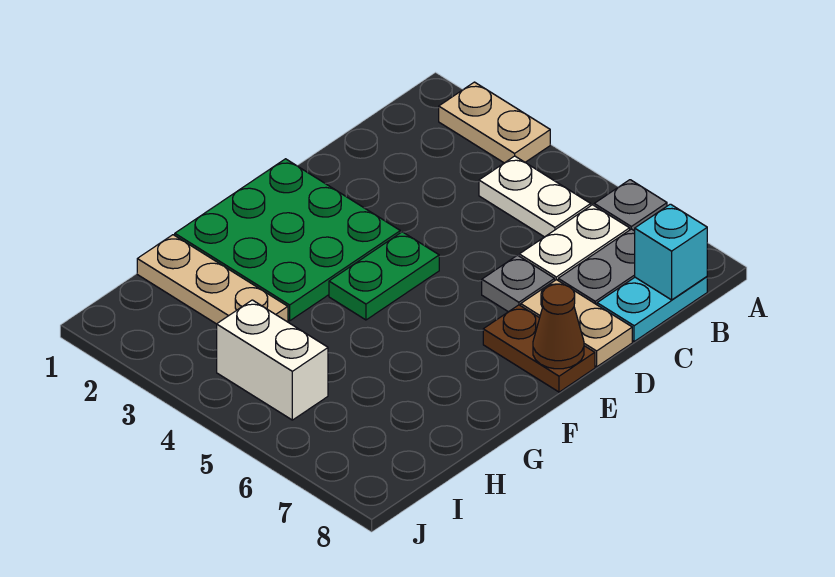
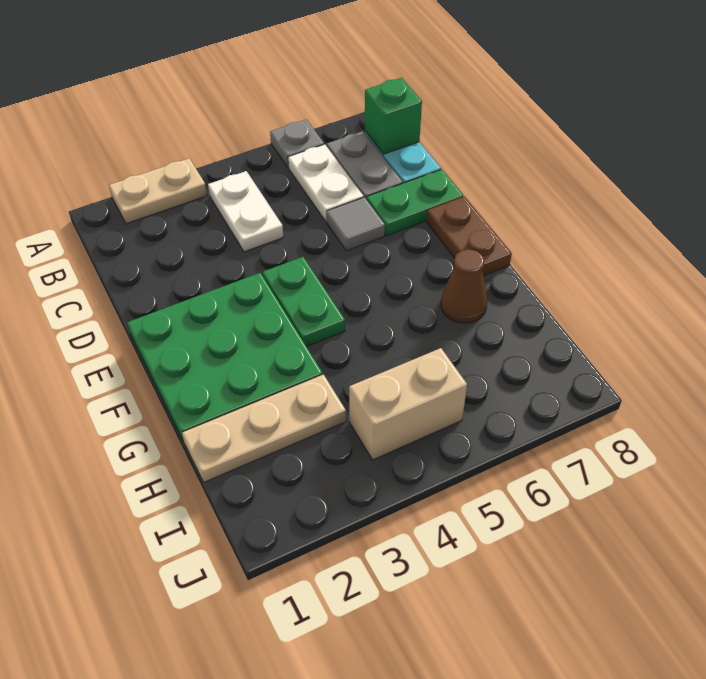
white 1x2 plate [479,156,591,237] -> white 1x2 plate turned to [208,171,283,252]
cyan 1x1 brick [635,204,707,300] -> green 1x1 brick [365,78,422,154]
grey 1x1 plate [482,255,555,312] -> grey 1x1 tile [327,197,385,251]
tan 1x2 plate [521,280,632,367] -> green 1x2 plate [367,169,463,236]
brown 1x2 plate [483,305,595,392] -> brown 1x2 plate turned to [427,196,512,276]
brown 1x1 cone [533,284,584,369] -> brown 1x1 cone moved to [441,249,487,323]
white 1x2 brick [217,300,328,420] -> tan 1x2 brick [349,348,467,460]

